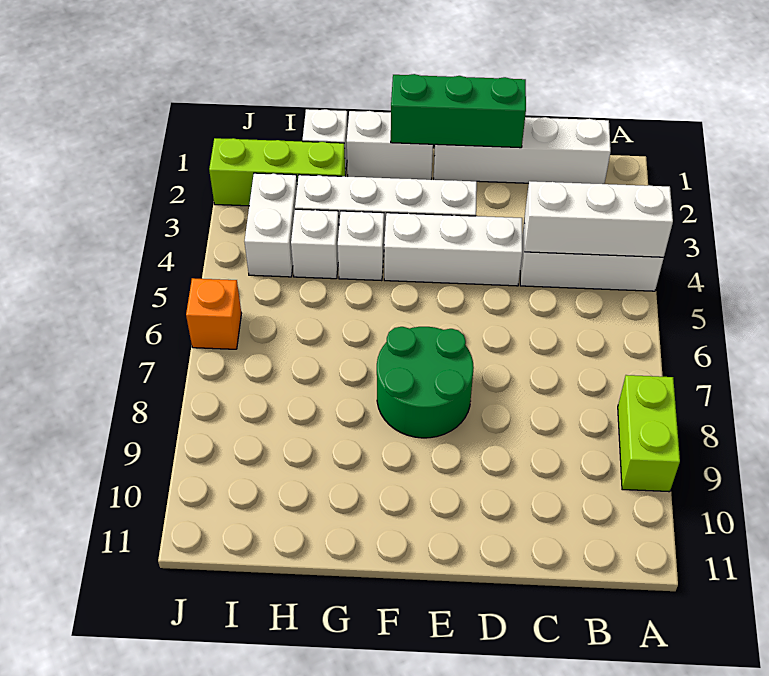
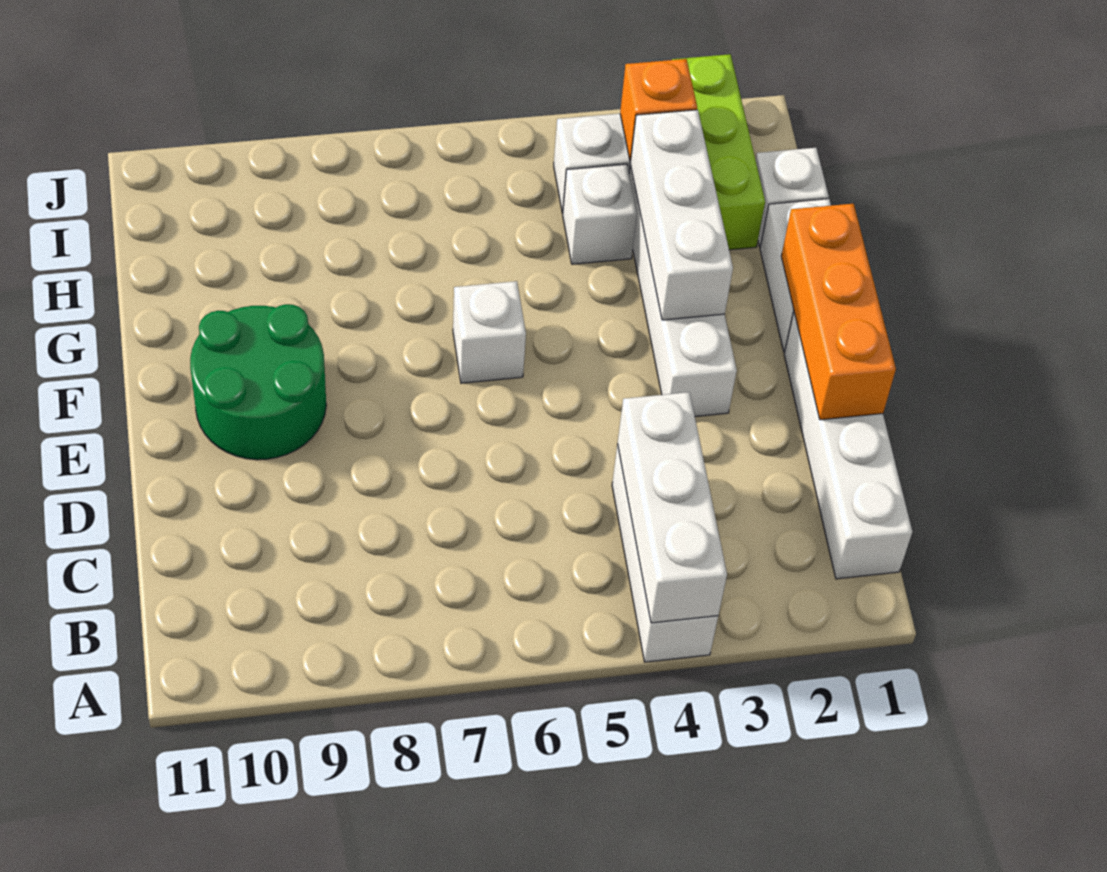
lime 1x2 brick [618,375,680,492] -> none
green 1x3 brick [391,74,526,148] -> orange 1x3 brick [781,204,896,420]
white 1x3 brick [384,213,522,286] -> white 1x3 brick moved to [630,110,733,320]
green 2x2 round brick [377,327,474,438] -> green 2x2 round brick moved to [190,304,326,460]
white 1x1 brick [338,211,384,281] -> white 1x1 brick moved to [453,281,526,383]
orange 1x1 brick [186,278,241,349] -> orange 1x1 brick moved to [620,59,697,161]

